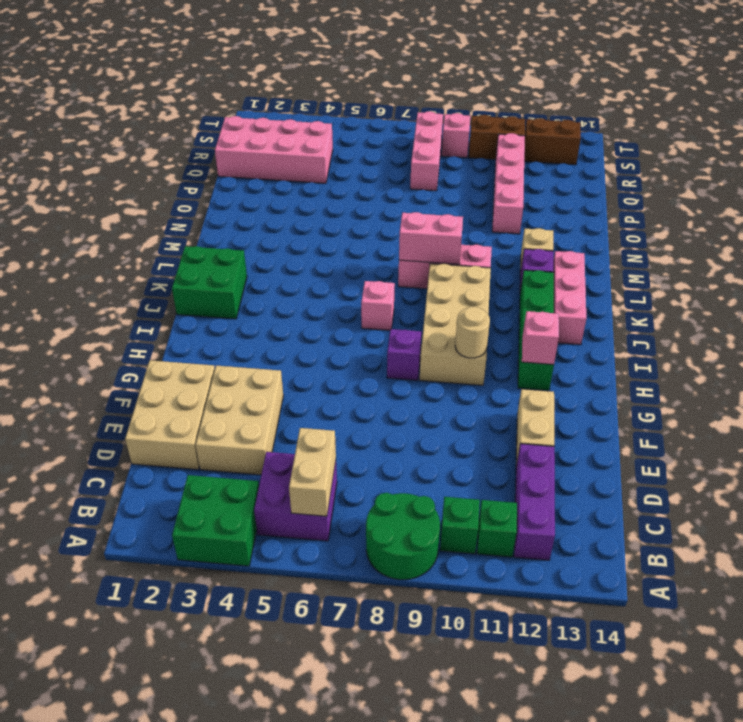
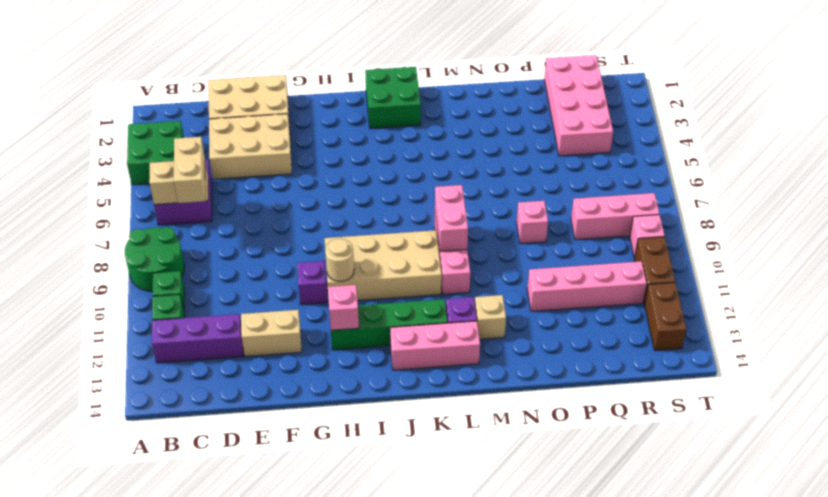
none -> tan 1x2 brick [174,137,205,203]
purple 1x1 brick [387,329,421,380] -> purple 1x1 brick moved to [297,261,328,305]
pink 1x1 brick [361,281,395,330] -> pink 1x1 brick moved to [516,201,548,244]

